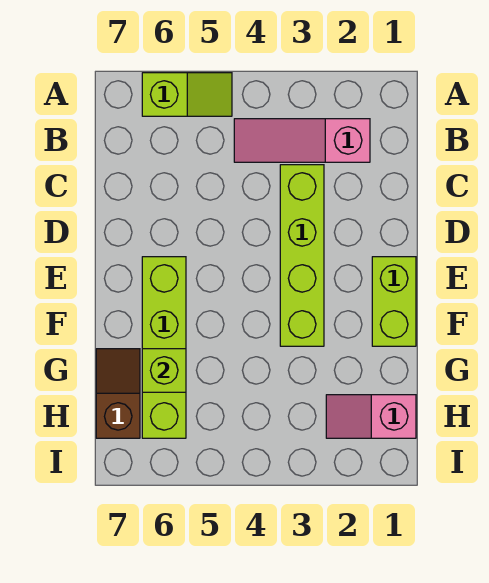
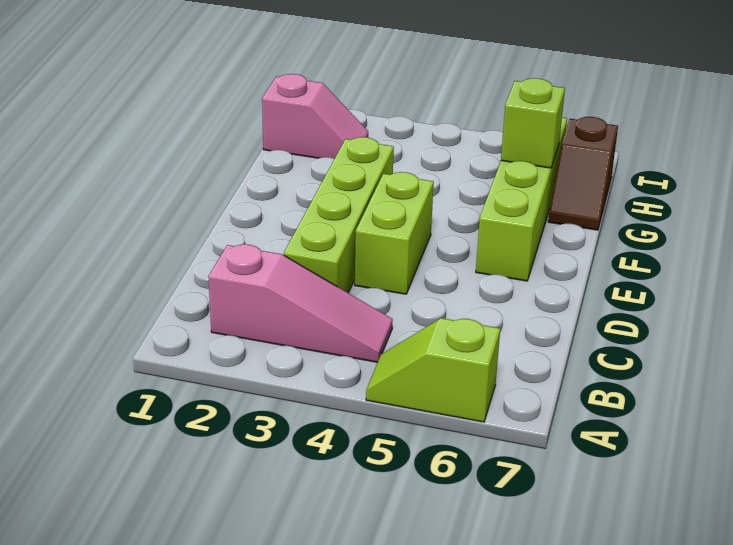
lime 1x2 brick [372,257,416,346] -> lime 1x2 brick moved to [355,172,434,294]

